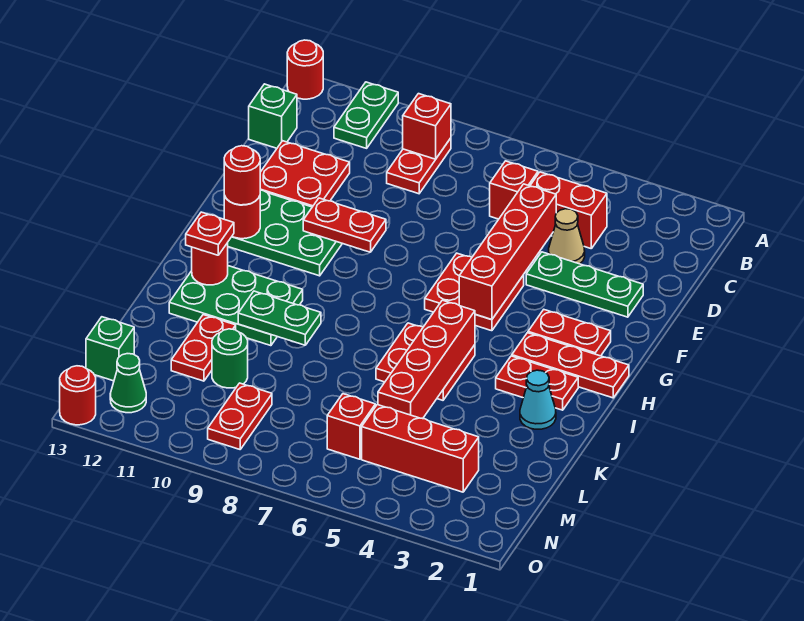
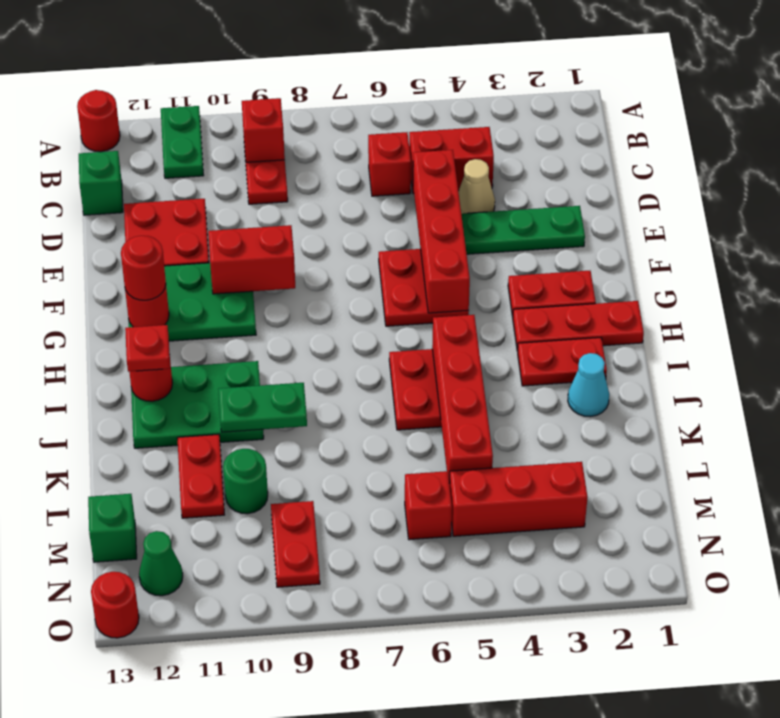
red 1x2 plate [303,198,386,252] -> red 1x2 brick [208,225,295,294]

